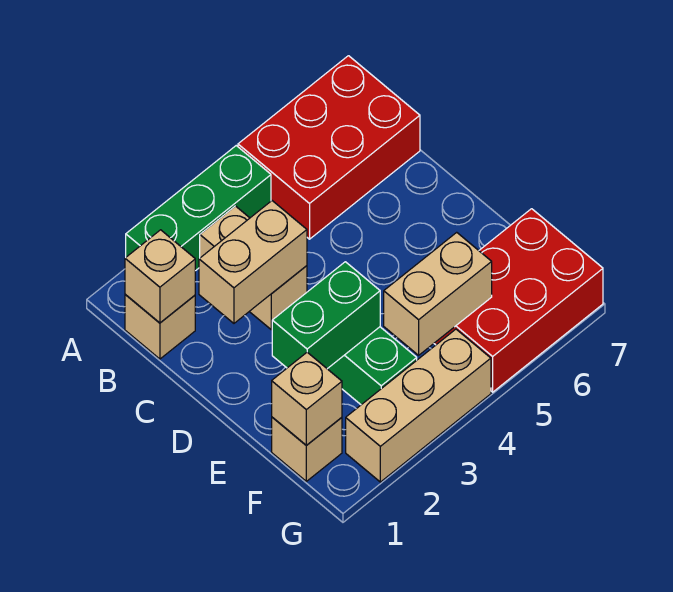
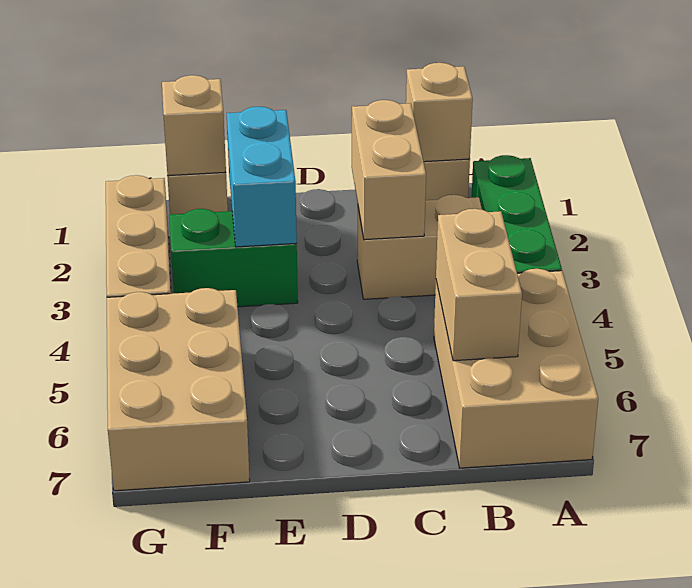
red 2x3 brick [238,56,420,239] -> tan 2x3 brick [434,269,598,468]
green 1x2 brick [272,262,380,369] -> cyan 1x2 brick [227,107,297,247]
tan 1x2 brick [384,232,492,355] -> tan 1x2 brick moved to [436,209,522,361]
red 2x3 brick [434,209,603,392] -> tan 2x3 brick [107,288,250,491]

